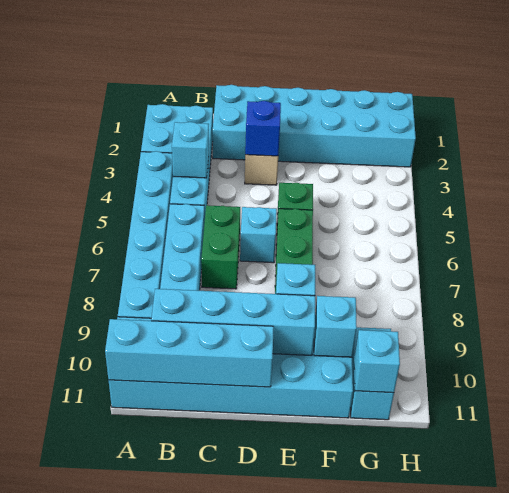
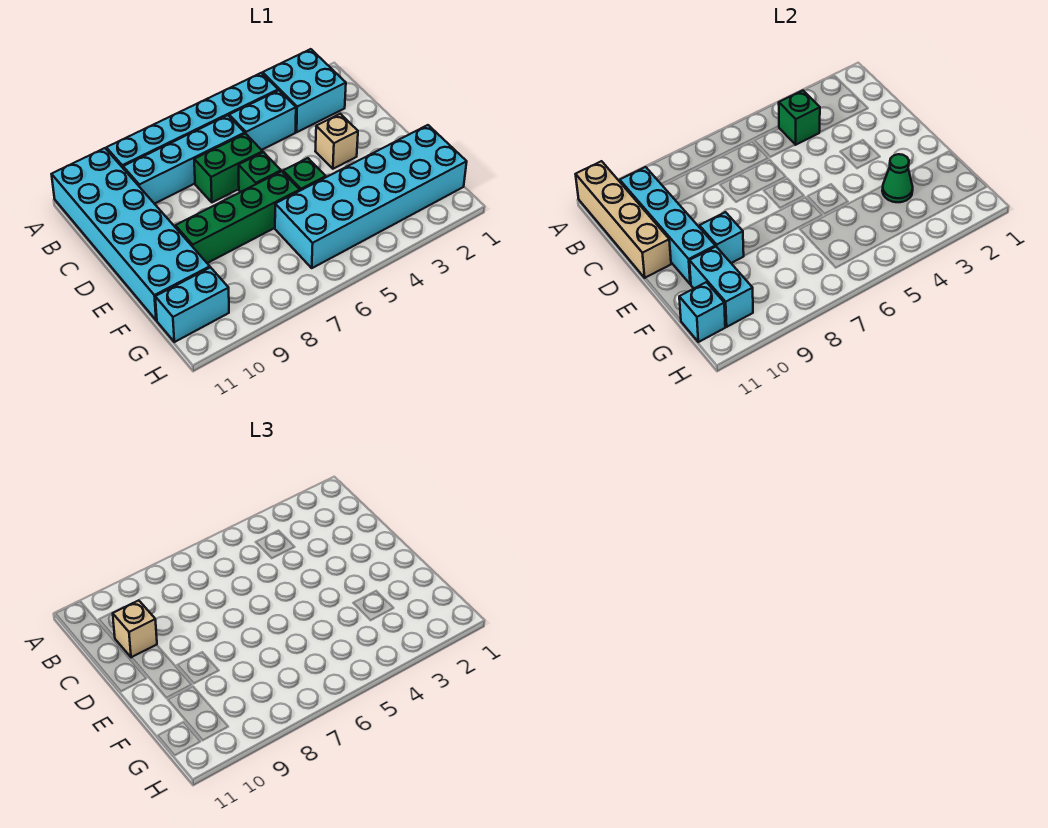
cyan 1x4 brick [105,319,274,387] -> tan 1x4 brick [576,161,671,278]
cyan 1x1 brick [172,122,209,178] -> green 1x1 brick [778,90,820,145]
cyan 2x6 brick [213,85,416,167] -> cyan 2x6 brick turned to [275,125,467,268]
none -> tan 1x1 brick [113,600,157,658]
blue 1x1 brick [245,101,281,156] -> none
cyan 1x1 brick [240,207,277,263] -> green 1x1 brick [239,152,281,192]
none -> green 1x1 cone [882,154,913,202]
cyan 1x1 brick [314,296,357,357] -> cyan 1x2 brick [690,247,753,327]

